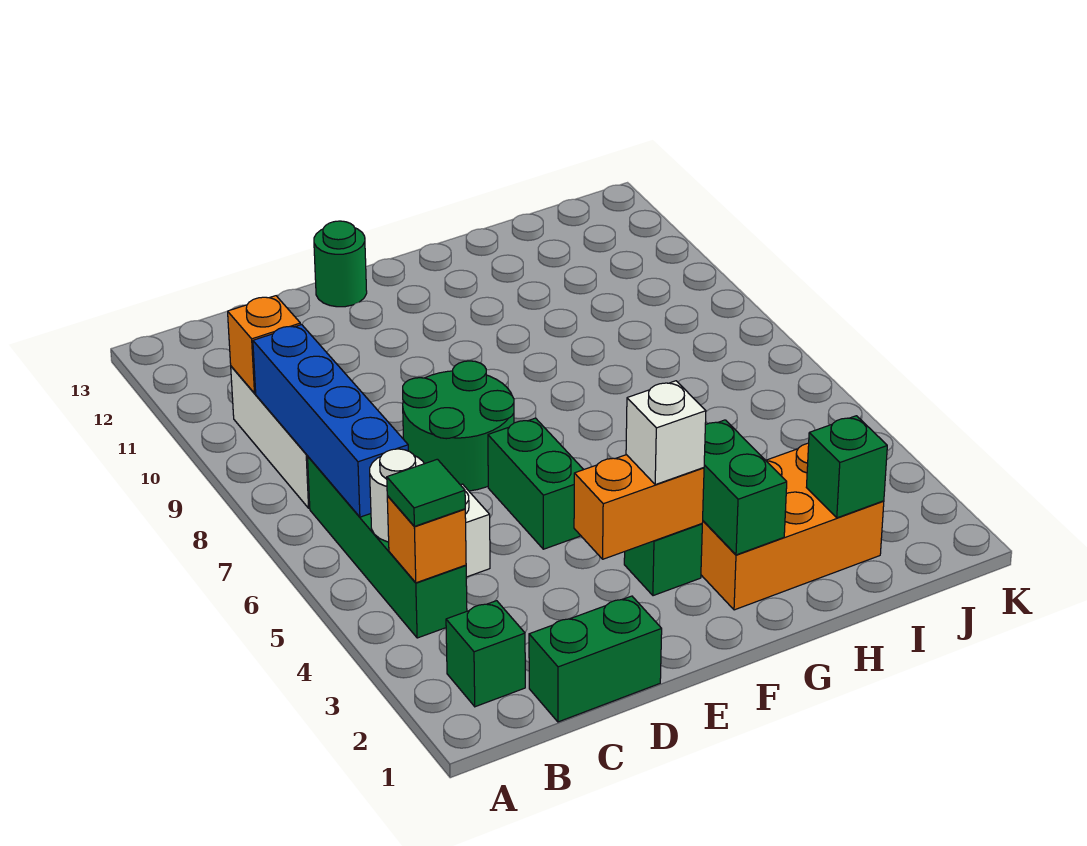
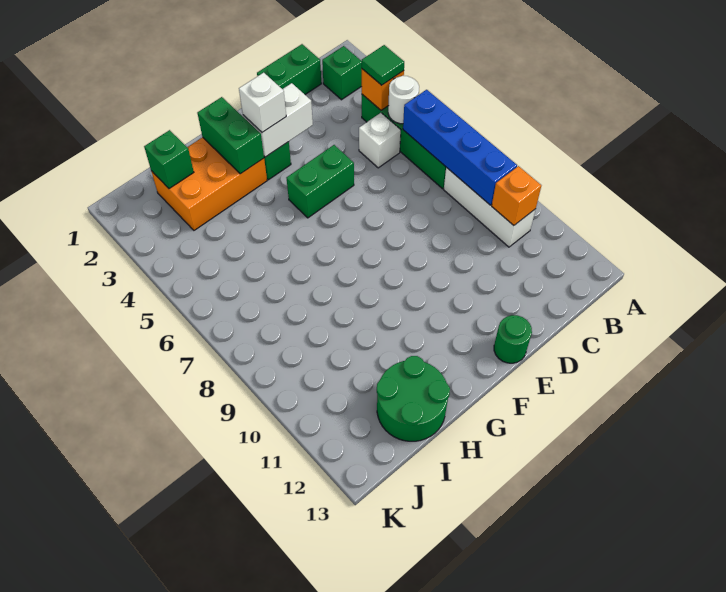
green 2x2 round brick [403,361,514,491] -> green 2x2 round brick moved to [377,356,450,441]
orange 1x2 brick [574,455,704,559] -> white 1x2 brick [243,83,313,157]
green 1x2 brick [488,418,584,549] -> green 1x2 brick turned to [286,145,354,218]

